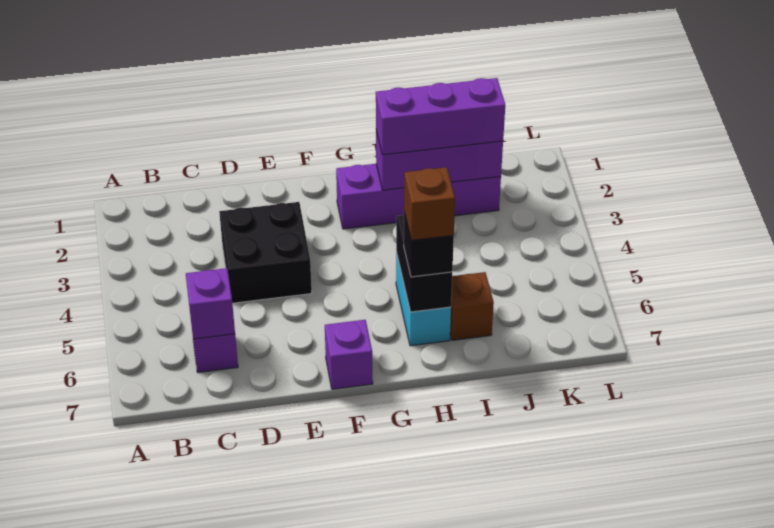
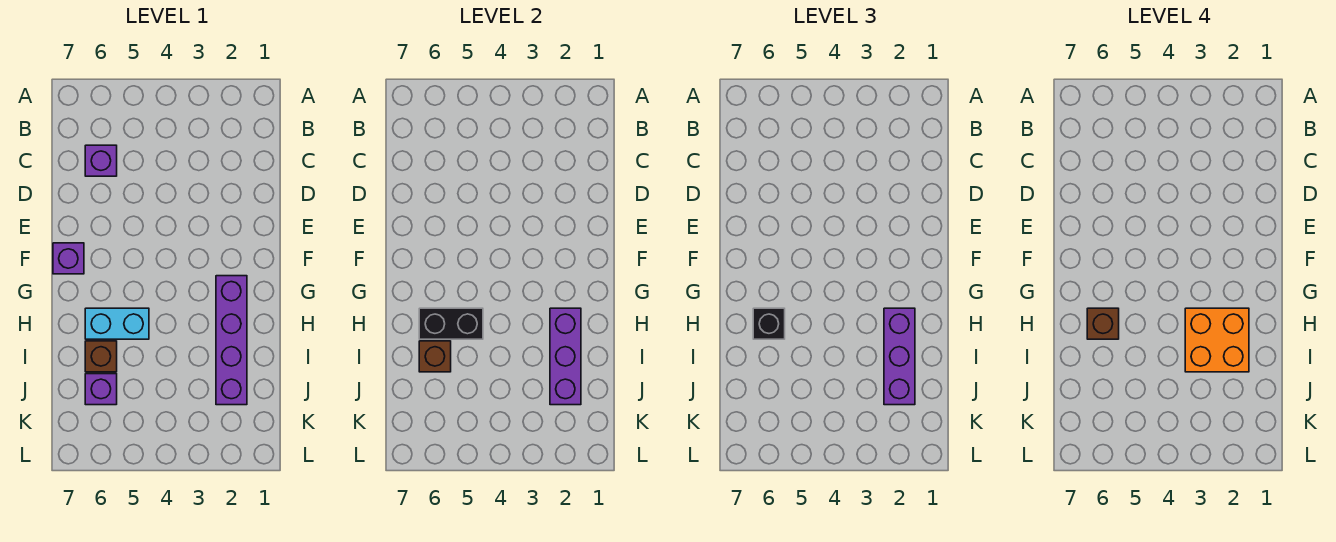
purple 1x1 brick [186,268,235,339] -> purple 1x1 brick moved to [85,374,117,405]
black 2x2 brick [219,202,312,303] -> none
none -> orange 2x2 brick [1185,308,1249,372]
none -> brown 1x1 brick [419,341,451,372]

